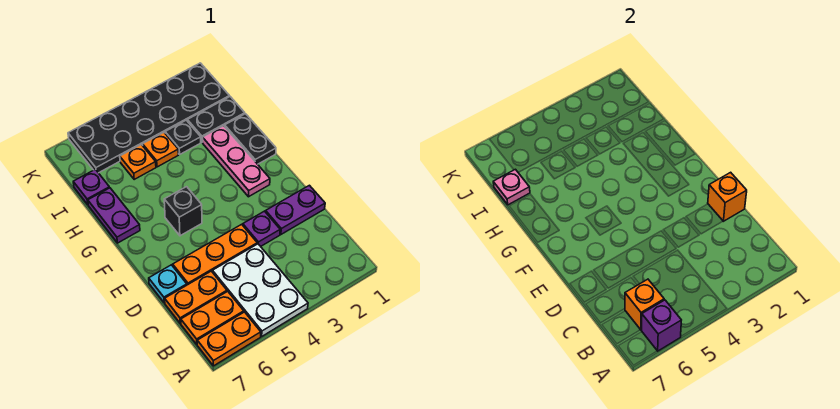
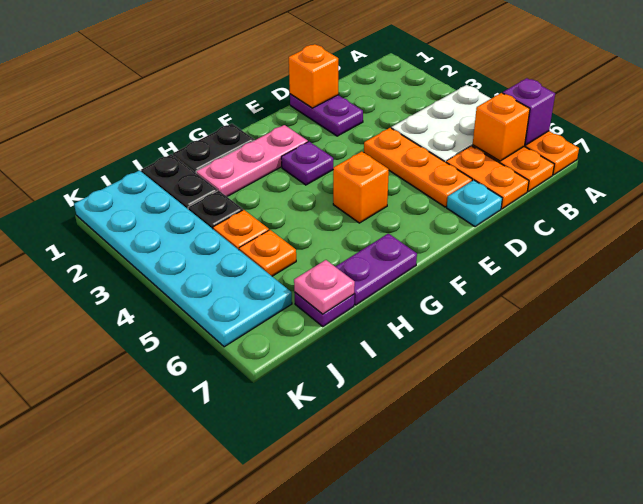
purple 1x1 plate [243,211,280,246] -> purple 1x1 plate moved to [281,142,334,185]
black 1x1 brick [164,187,202,236] -> orange 1x1 brick [333,152,389,223]
black 2x6 plate [68,63,230,173] -> cyan 2x6 plate [74,170,292,347]

